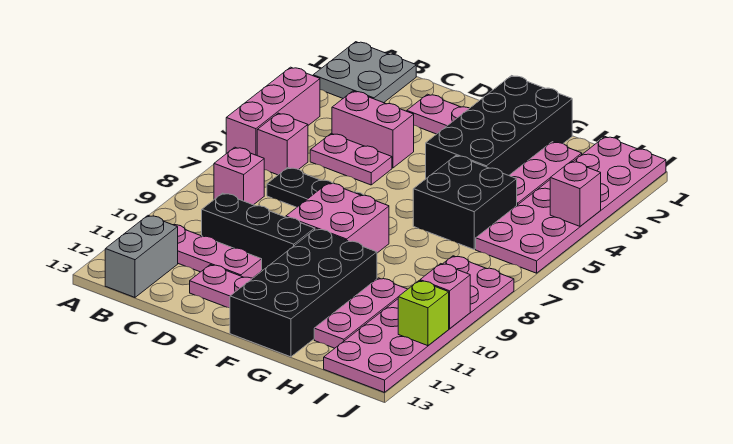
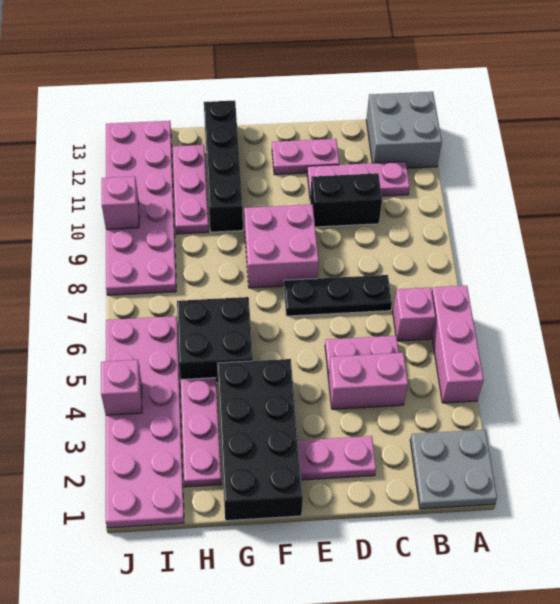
pink 1x1 brick [214,147,264,205] -> none
grey 1x2 brick [105,215,178,297] -> grey 2x2 brick [366,92,442,168]
black 1x3 brick [202,193,315,270] -> black 1x2 brick [310,173,382,227]
black 2x4 brick [230,229,377,357] -> black 1x4 brick [204,100,243,232]
lime 1x1 brick [398,281,449,346] -> none

